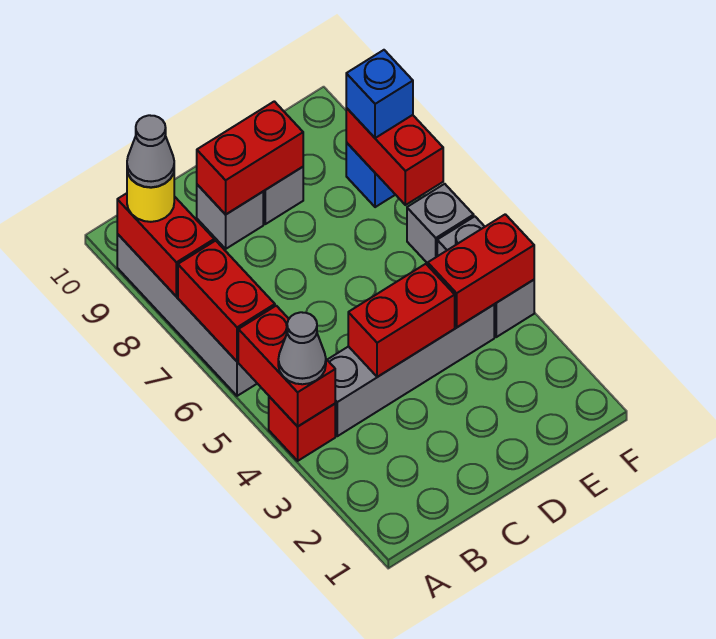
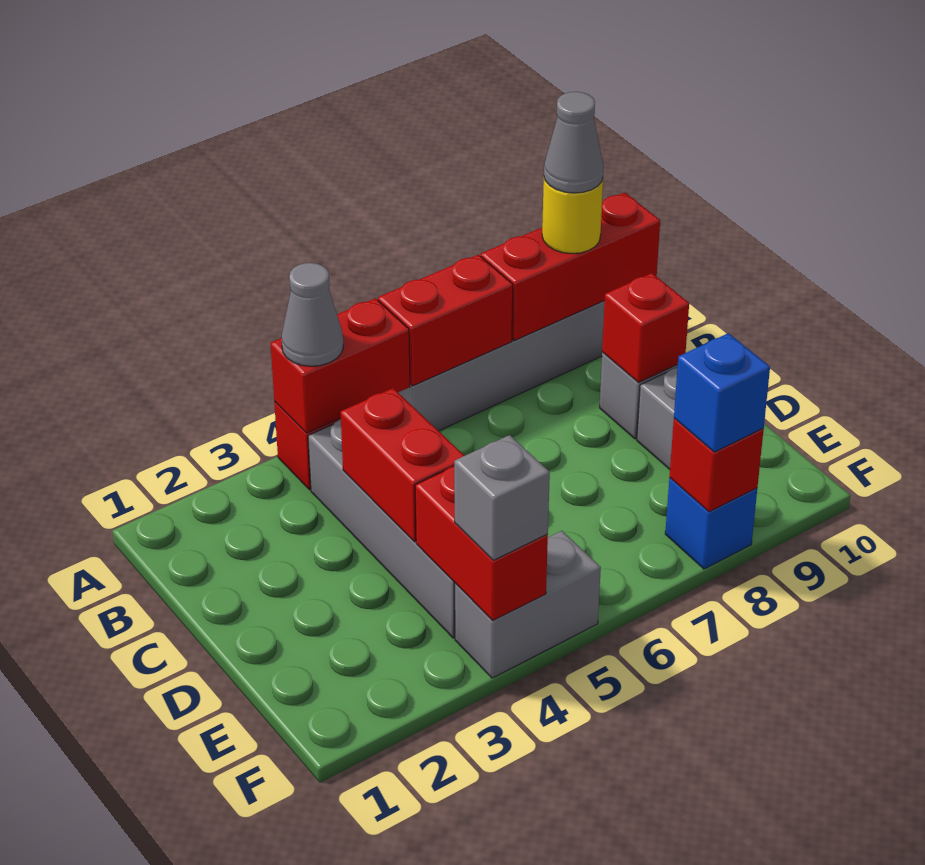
red 1x2 brick [117,193,214,296] -> red 1x3 brick [481,193,660,340]
red 1x2 brick [197,101,303,215] -> red 1x1 brick [602,273,689,382]
grey 1x1 brick [407,184,474,263] -> grey 1x1 brick moved to [454,435,550,560]
red 1x2 brick [346,108,443,205] -> red 1x1 brick [669,418,764,512]

